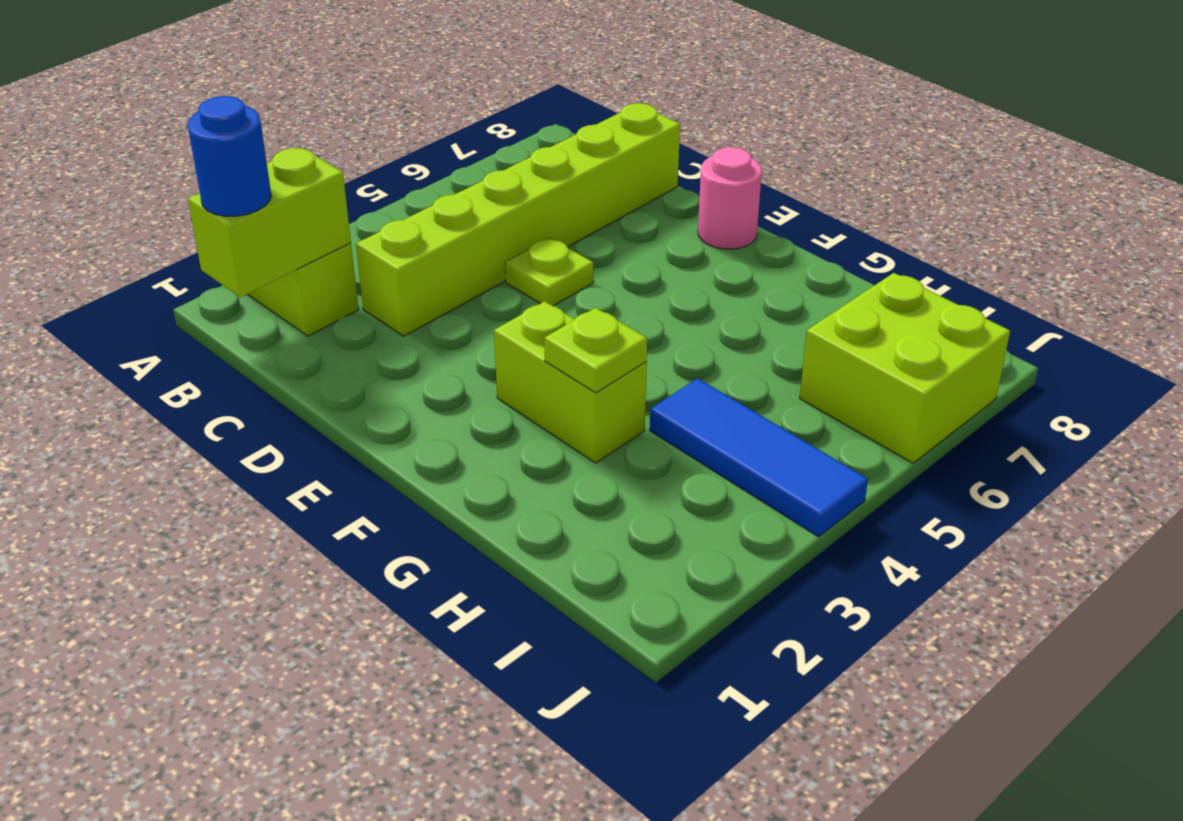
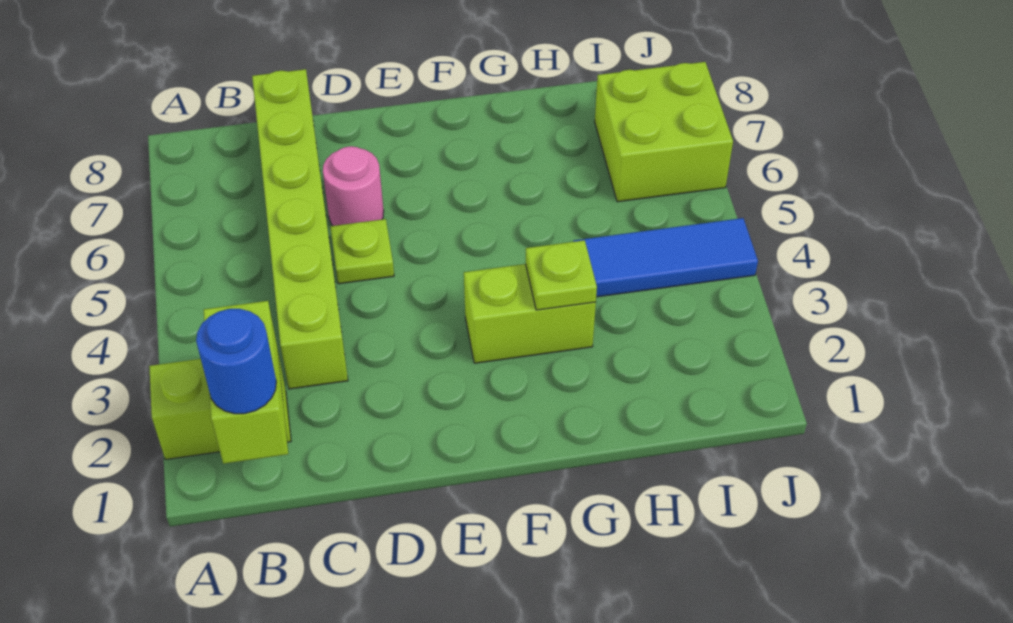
pink 1x1 round brick [698,147,762,249] -> pink 1x1 round brick moved to [323,146,384,226]

